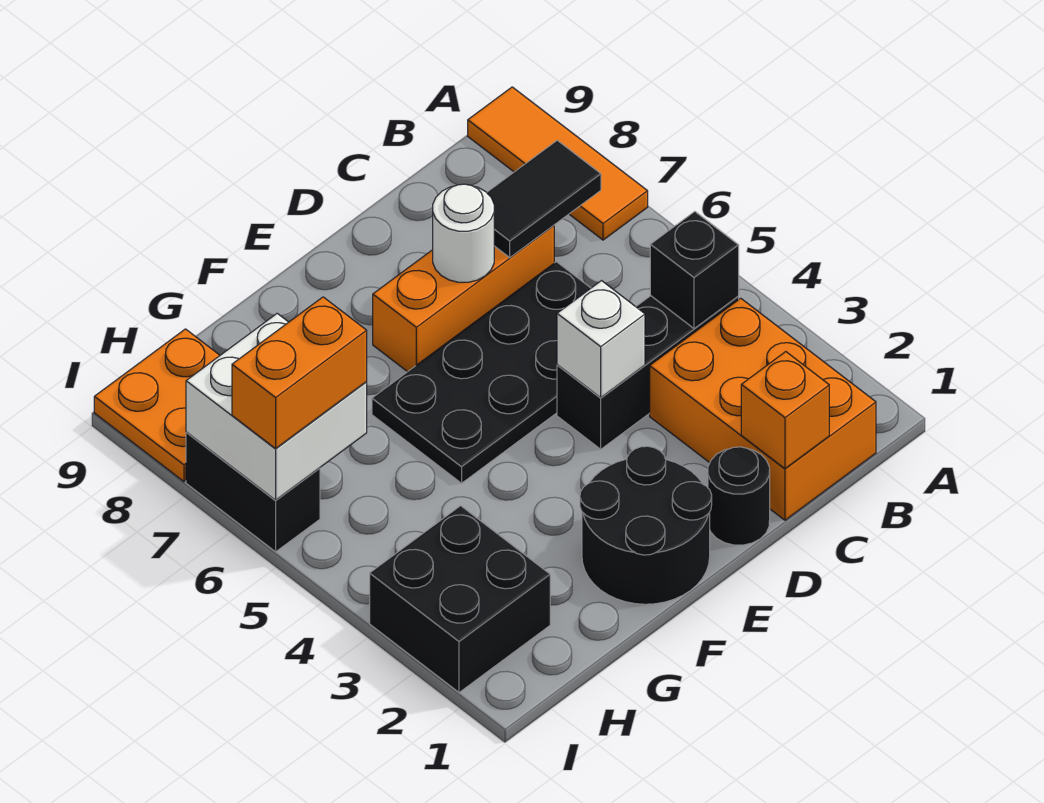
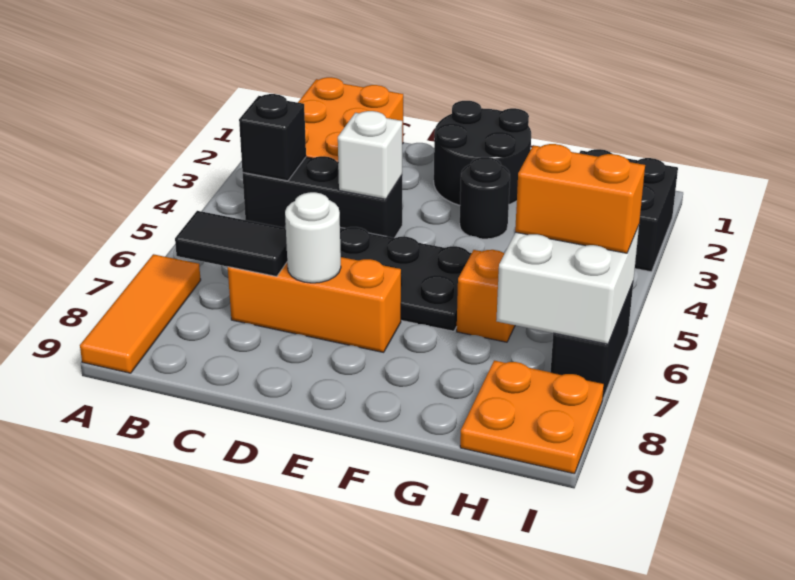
orange 1x1 brick [741,352,829,469] -> orange 1x1 brick moved to [457,250,515,342]
black 1x1 round brick [708,447,770,545] -> black 1x1 round brick moved to [460,157,510,239]

